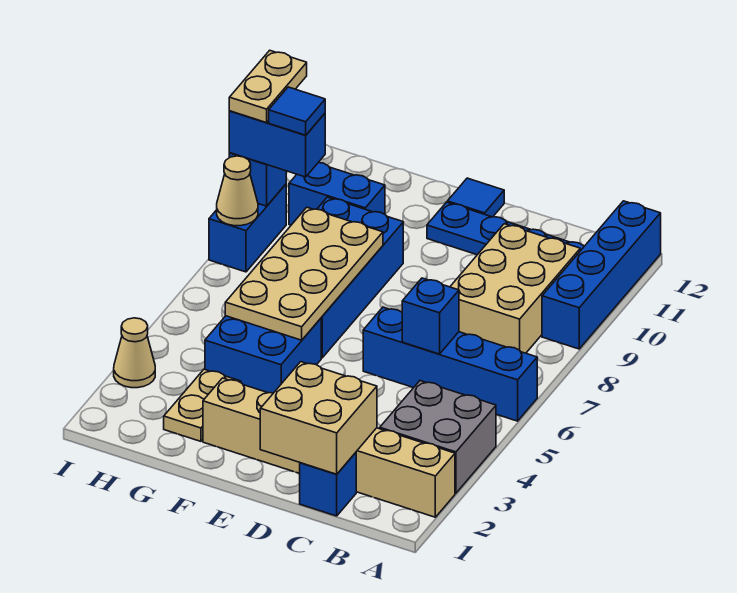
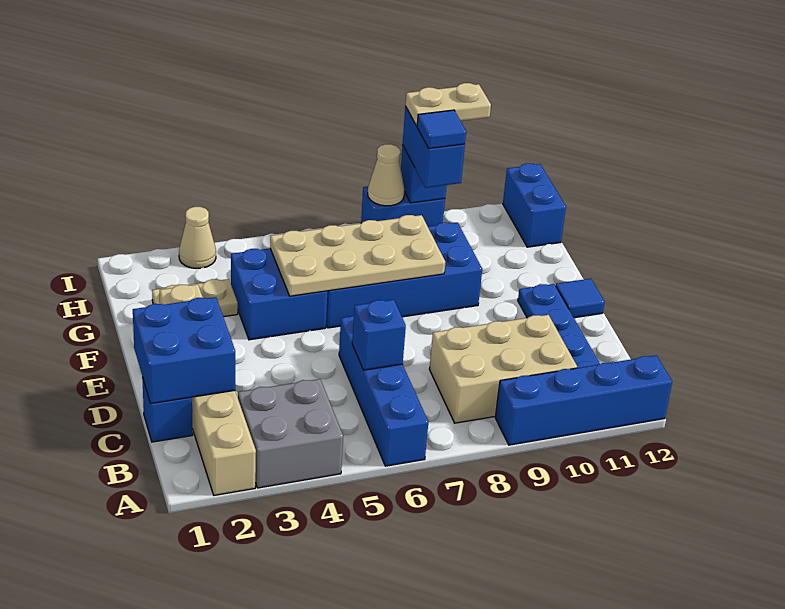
tan 2x2 brick [260,362,377,474] -> blue 2x2 brick [133,297,235,404]
blue 1x2 brick [289,163,385,225] -> blue 1x2 brick moved to [503,163,566,247]

